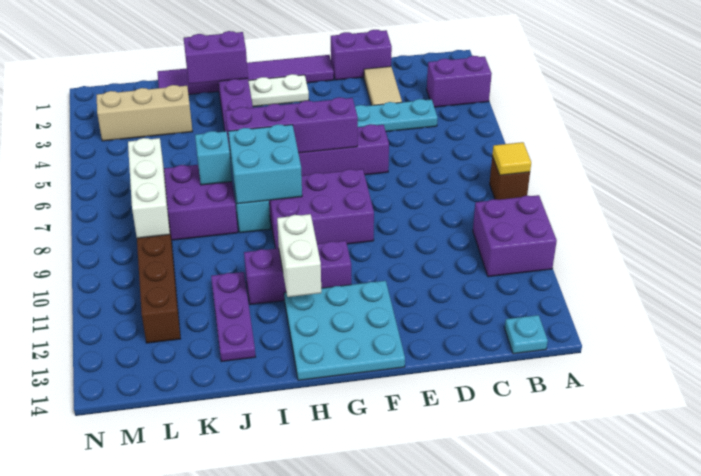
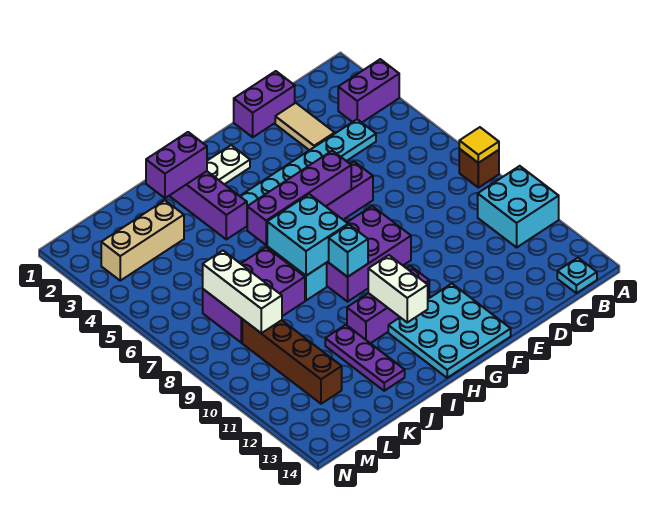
purple 2x2 brick [473,195,557,277] -> cyan 2x2 brick [478,166,559,247]
purple 1x6 tile [157,55,334,95] -> none
cyan 1x1 brick [195,131,232,185] -> cyan 1x1 brick moved to [329,225,368,277]

